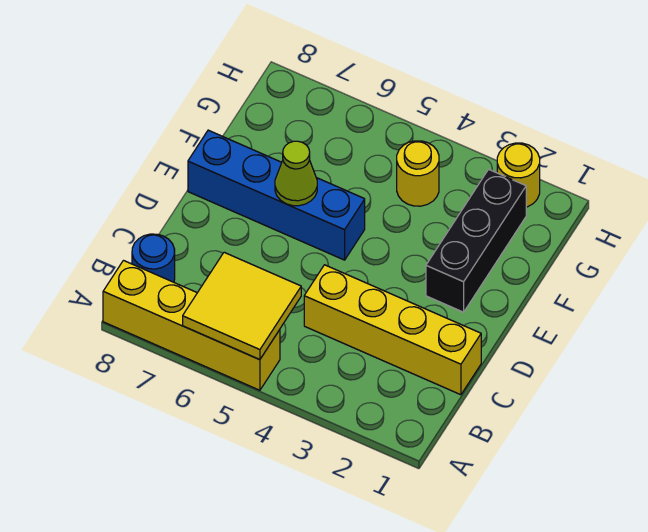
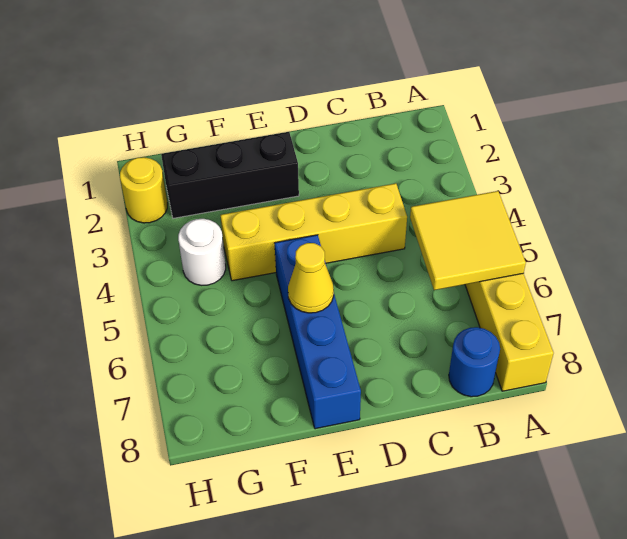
yellow 1x4 brick [304,265,481,395] -> yellow 1x4 brick turned to [220,183,407,281]
lime 1x1 cone [275,141,317,206] -> yellow 1x1 cone [288,243,334,313]
yellow 1x1 round brick [397,141,439,206] -> white 1x1 round brick [178,219,226,285]

